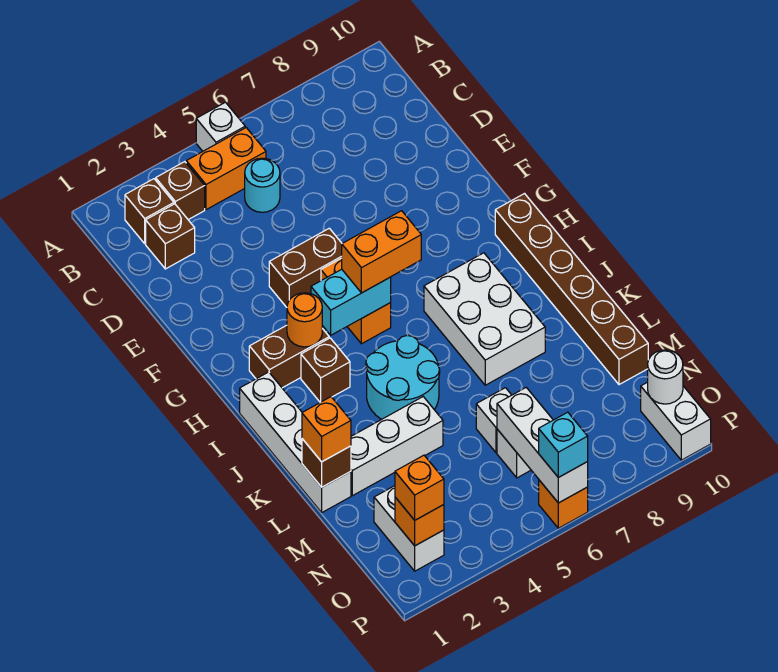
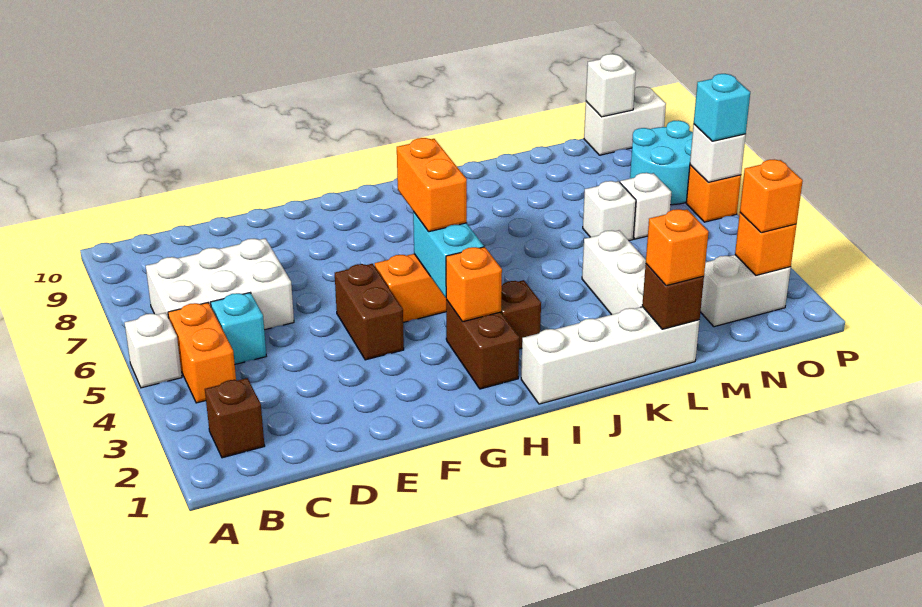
brown 1x1 brick [156,162,205,220] -> none
brown 1x1 brick [146,204,195,269] -> none
cyan 1x1 round brick [245,158,280,212] -> cyan 1x1 brick [211,293,266,364]
orange 1x1 round brick [287,293,322,347] -> orange 1x1 brick [446,247,502,322]
brown 1x6 brick [495,194,648,385] -> none
white 2x3 brick [424,253,545,385] -> white 2x3 brick moved to [146,238,294,330]
cyan 2x2 round brick [366,335,440,419] -> cyan 2x2 round brick moved to [630,120,693,205]
white 1x3 brick [497,388,588,503] -> white 1x1 brick [690,124,746,182]
white 1x1 round brick [648,350,683,404] -> white 1x1 brick [586,54,636,117]

